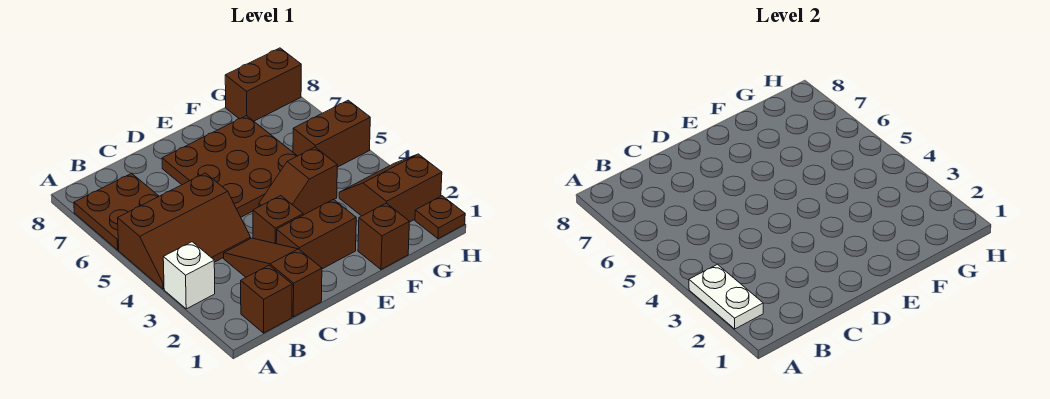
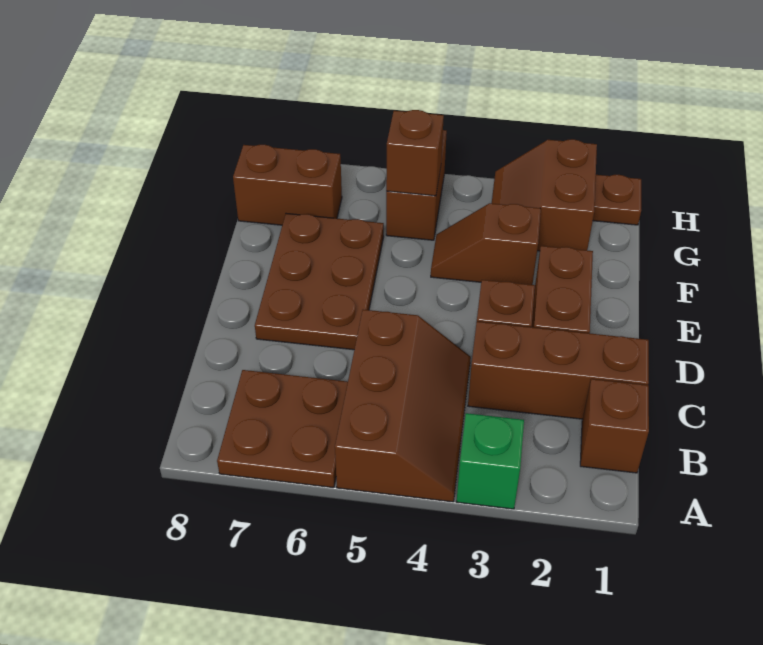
white 1x2 plate [689,264,763,329] -> none
white 1x1 brick [163,242,215,309] -> green 1x1 brick [456,413,524,509]
brown 1x3 slope [224,238,322,317] -> brown 1x3 brick [468,322,649,419]
brown 3x3 plate [162,116,297,217] -> brown 2x3 plate [255,214,384,350]
brown 1x2 slope [259,147,337,215] -> brown 1x2 slope turned to [431,203,541,285]
brown 1x1 brick [358,203,409,269] -> brown 1x1 brick moved to [386,110,444,196]
brown 1x2 brick [225,48,301,121] -> brown 1x2 brick turned to [233,145,342,225]

